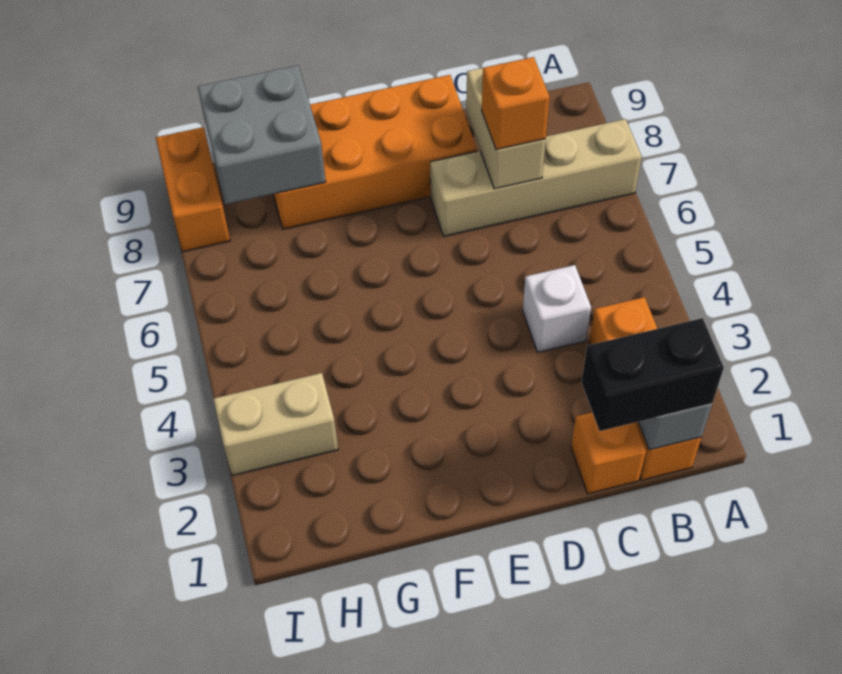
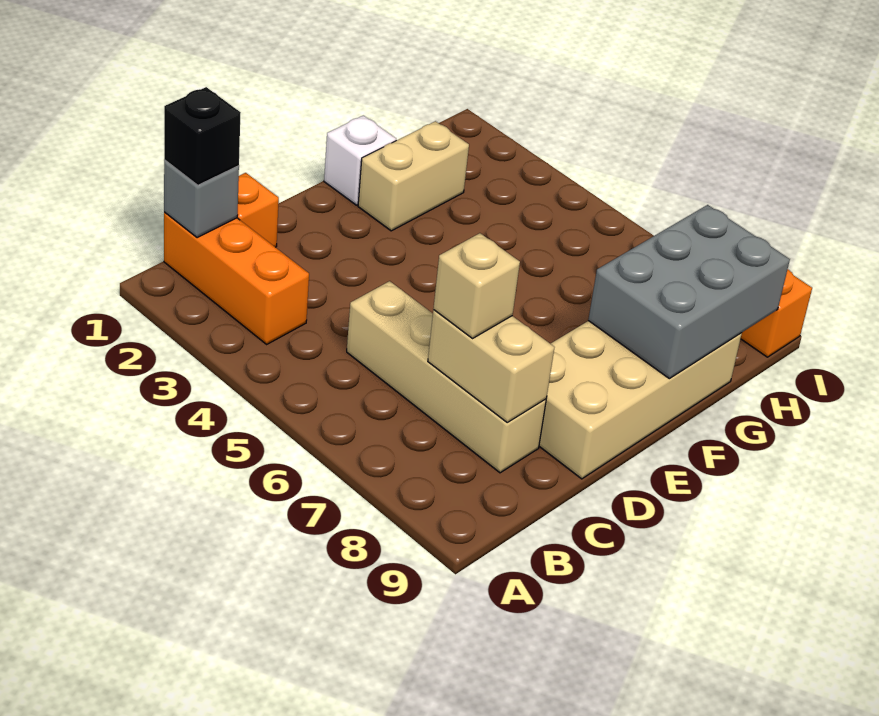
tan 1x4 brick [430,119,642,236] -> tan 1x4 brick turned to [347,281,546,473]
black 1x2 brick [581,318,724,431] -> black 1x1 brick [164,87,241,185]
white 1x1 brick [523,265,591,352] -> white 1x1 brick moved to [324,115,396,205]
orange 1x1 brick [482,57,550,149] -> tan 1x1 brick [433,233,520,338]
orange 2x4 brick [273,75,477,229] -> tan 2x4 brick [539,321,742,479]
grey 2x2 brick [198,65,326,204] -> grey 2x3 brick [588,205,790,379]
tan 1x2 brick [213,373,338,476] -> tan 1x2 brick moved to [358,121,469,231]

